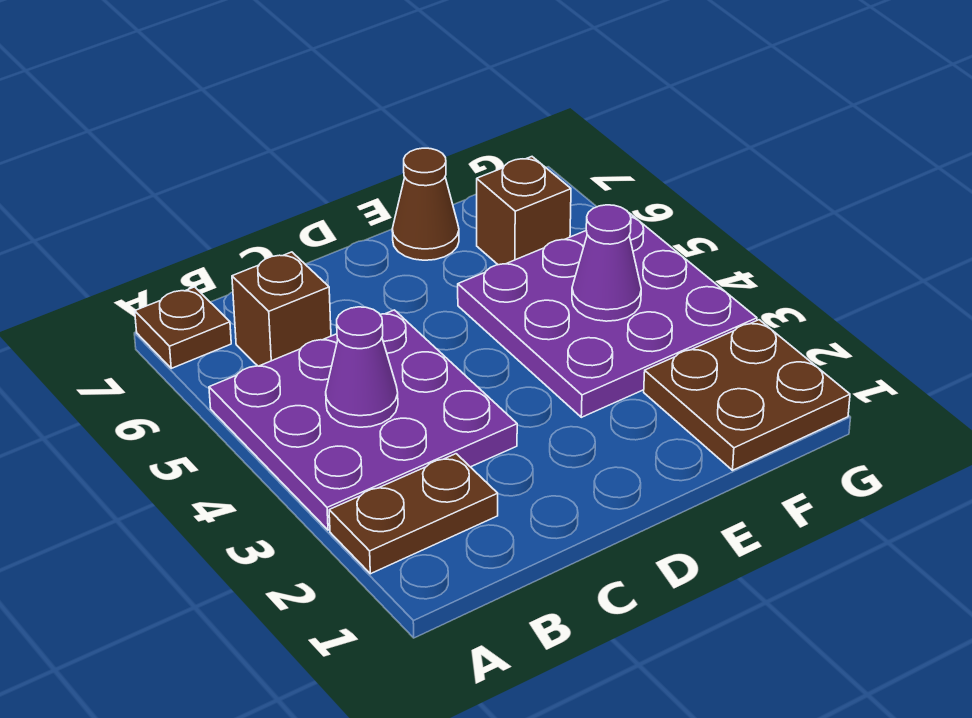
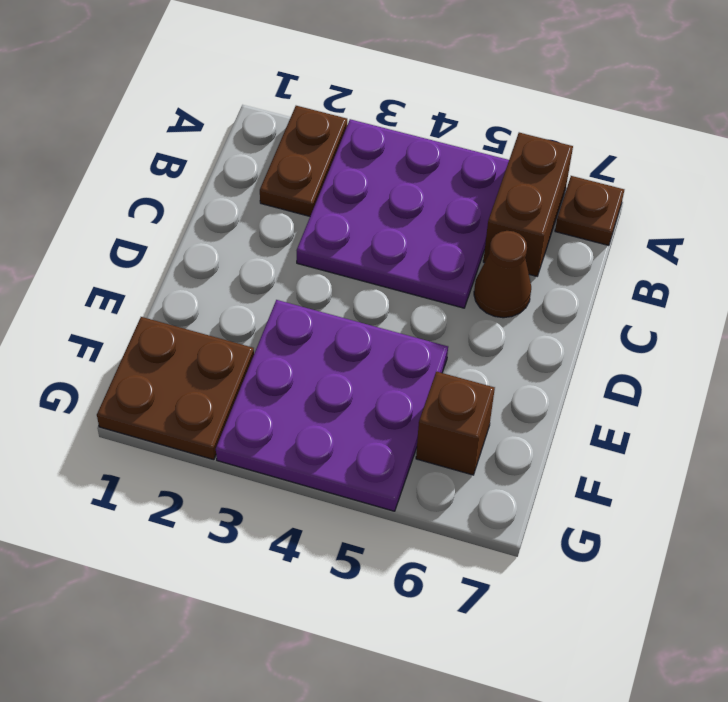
purple 1x1 cone [326,307,398,427] -> none
brown 1x1 brick [232,252,331,366] -> brown 1x2 brick [483,133,573,276]
brown 1x1 cone [392,148,459,260] -> brown 1x1 cone moved to [474,231,531,318]
purple 1x1 cone [572,205,641,321] -> none

